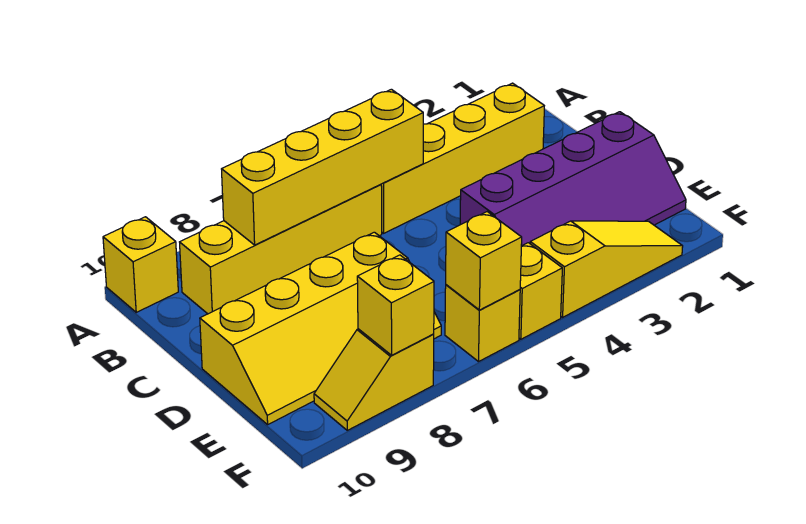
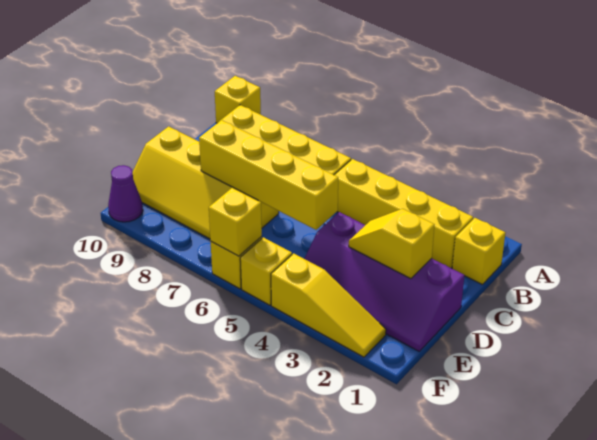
yellow 1x4 brick [222,89,423,245] -> yellow 1x4 brick moved to [199,120,338,230]
yellow 1x2 slope [314,329,434,430] -> yellow 1x2 slope moved to [349,209,435,279]
yellow 1x1 brick [357,255,434,355] -> yellow 1x1 brick moved to [452,218,505,285]
none -> purple 1x1 cone [108,165,143,222]

